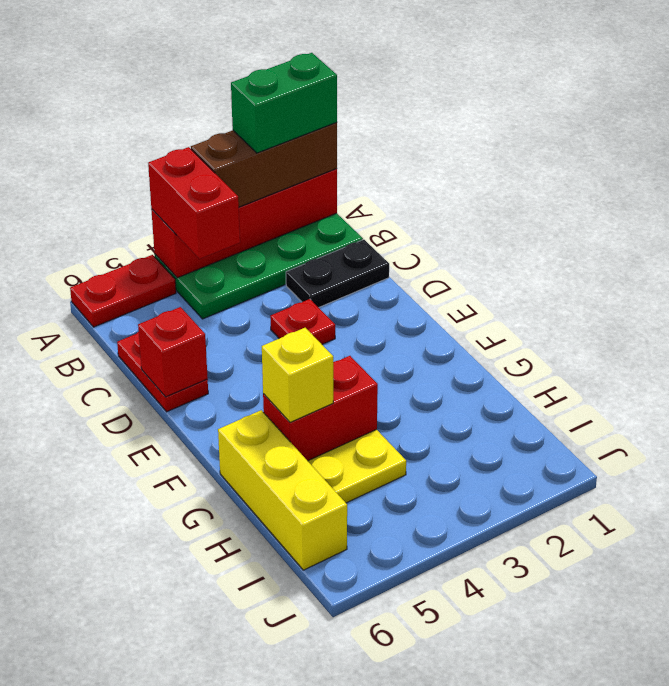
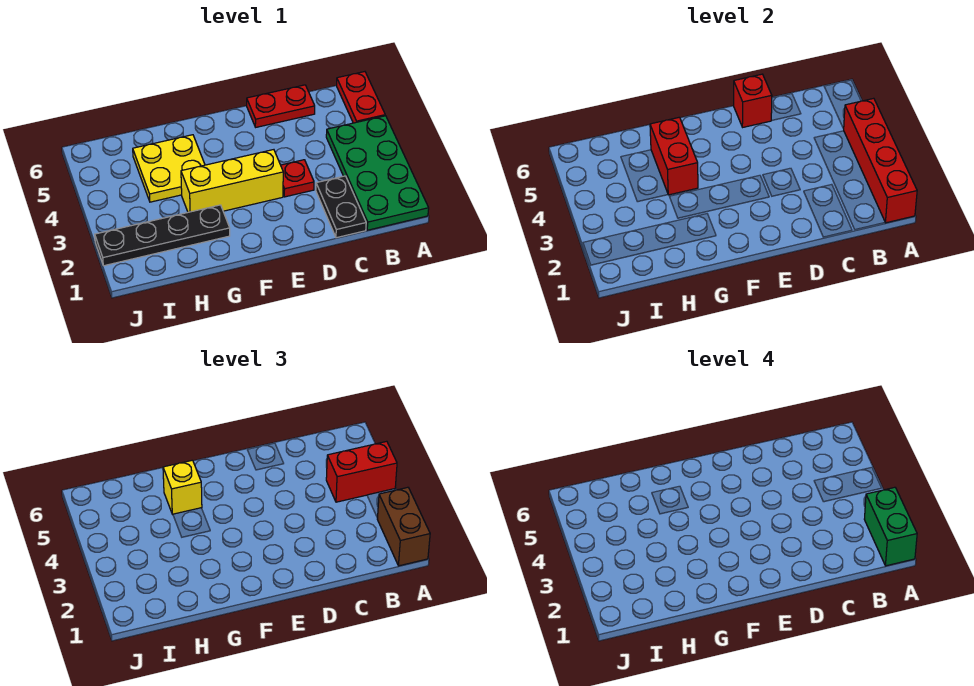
brown 1x3 brick [191,122,337,207] -> brown 1x2 brick [377,487,430,566]
none -> black 1x4 plate [95,205,230,266]
yellow 1x3 brick [218,410,347,570] -> yellow 1x3 brick moved to [181,150,283,212]

